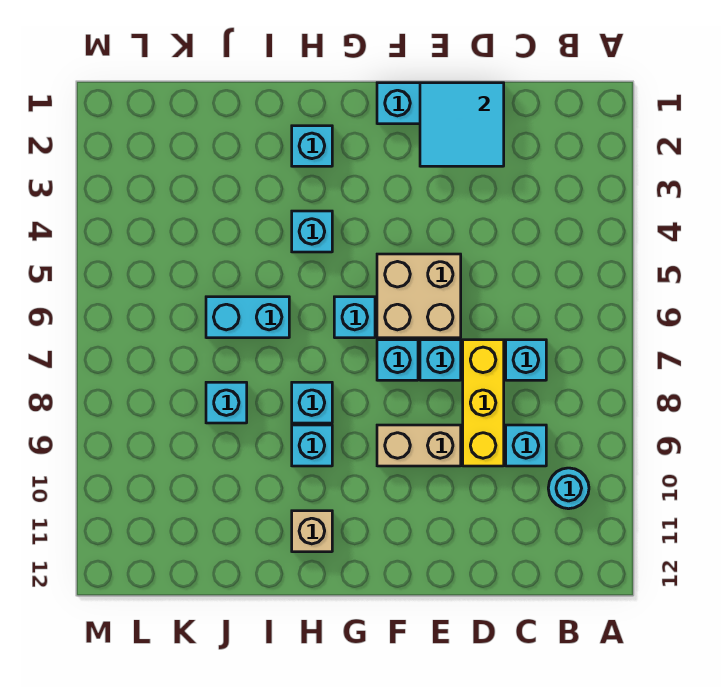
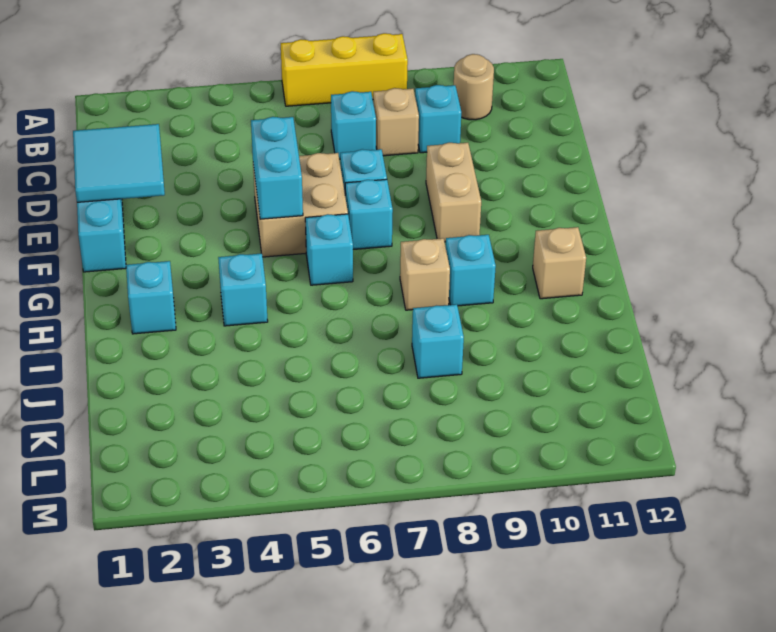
cyan 1x1 round brick [548,468,589,509] -> tan 1x1 round brick [454,54,494,120]
none -> tan 1x1 brick [373,88,419,156]
yellow 1x3 brick [463,340,504,466] -> yellow 1x3 brick moved to [281,33,408,106]
cyan 1x1 brick [292,382,332,423] -> tan 1x1 brick [400,238,450,310]
cyan 1x2 brick [206,297,289,338] -> cyan 1x2 brick moved to [251,117,303,219]

